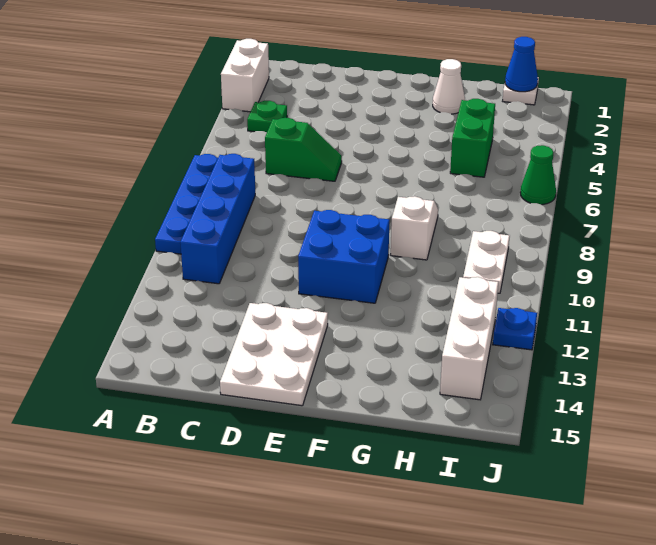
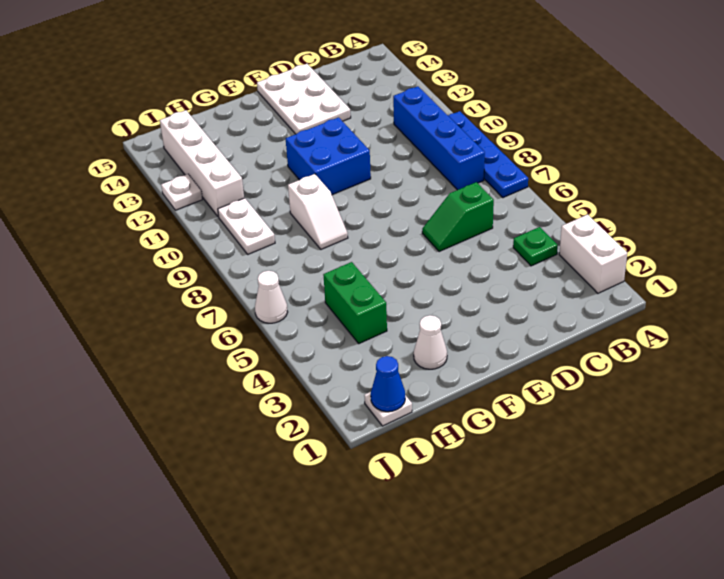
white 1x3 brick [440,277,498,400] -> white 1x4 brick [160,110,244,217]
green 1x1 cone [521,145,556,205] -> white 1x1 cone [255,271,288,323]
blue 1x1 plate [493,308,537,350] -> white 1x1 plate [161,174,203,210]

